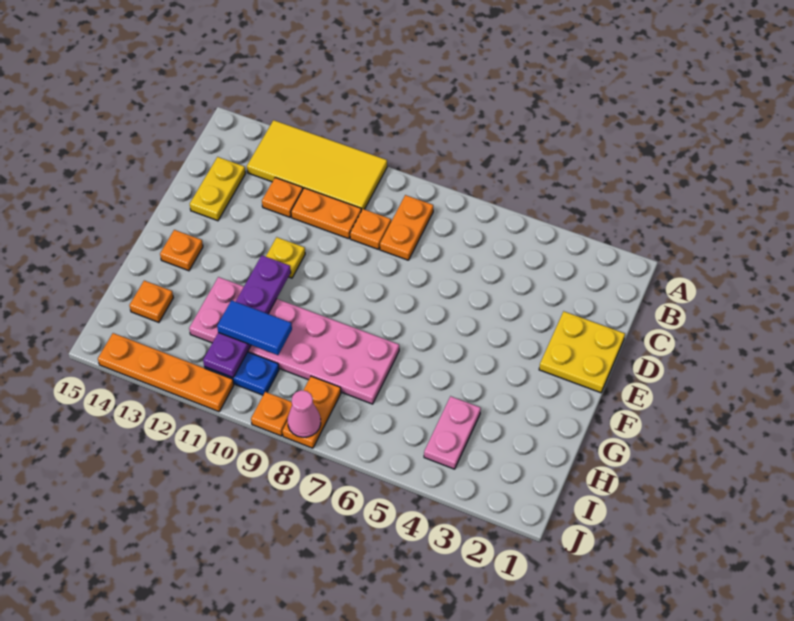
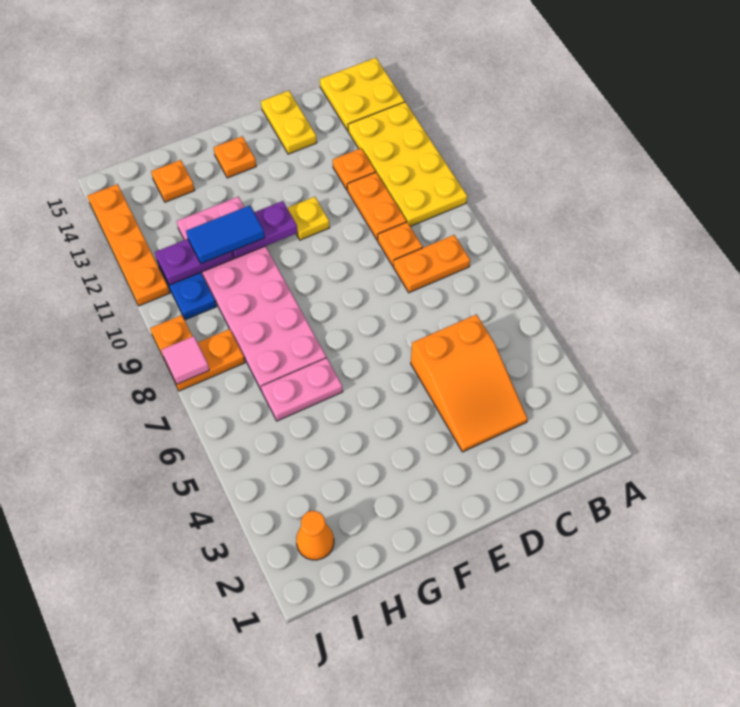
yellow 2x4 tile [247,120,387,211] -> yellow 2x4 plate [348,102,467,227]
none -> orange 2x3 slope [411,314,528,452]
yellow 1x2 plate [190,157,246,221] -> yellow 1x2 plate turned to [261,91,317,154]
yellow 2x2 plate [539,311,625,393] -> yellow 2x2 plate moved to [320,58,405,131]
pink 1x2 plate [424,396,481,469] -> pink 1x2 plate moved to [261,358,343,421]
blue 1x2 tile [217,300,292,355] -> blue 1x2 tile turned to [186,205,265,264]
none -> orange 1x1 cone [296,511,334,560]
pink 1x1 cone [288,390,321,437] -> pink 1x1 tile [161,336,209,384]

